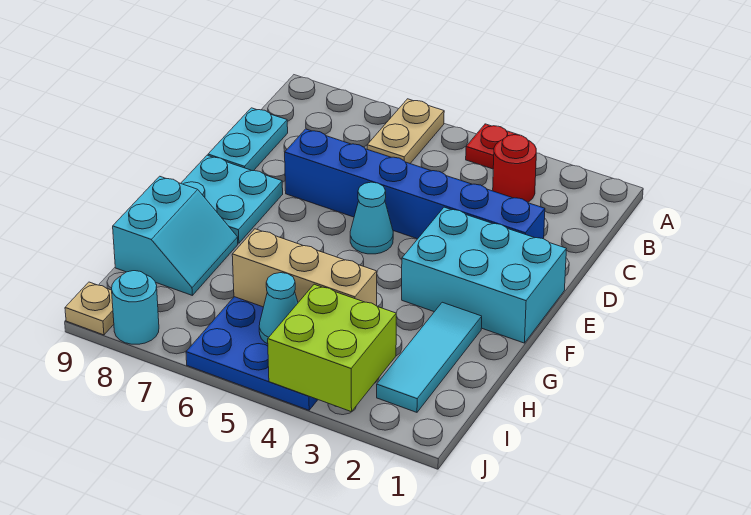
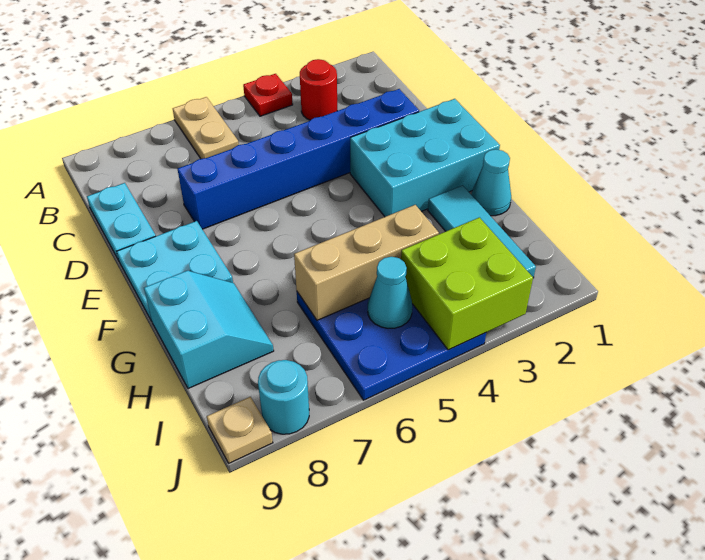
cyan 1x1 cone [350,182,393,254] -> cyan 1x1 cone moved to [471,149,511,216]

